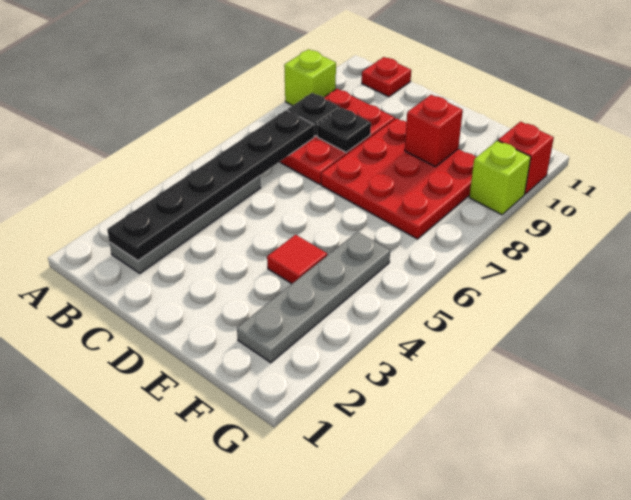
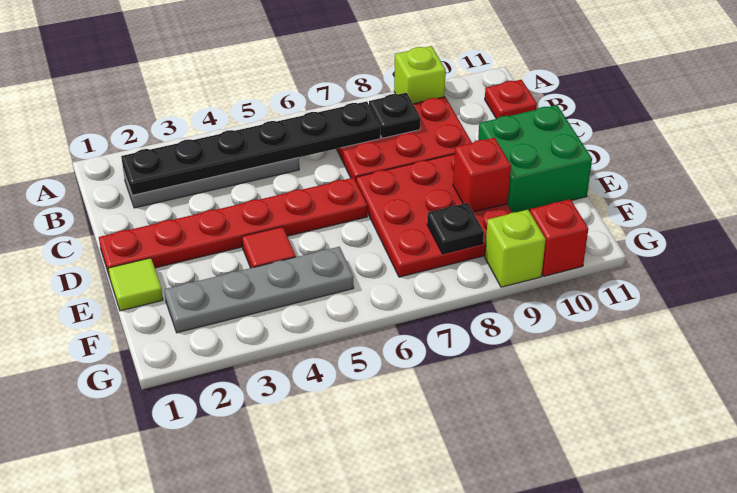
black 1x1 plate [317,108,371,152] -> black 1x1 plate moved to [427,203,484,254]
none -> red 1x6 plate [99,178,367,277]
none -> green 2x2 brick [478,105,592,213]
none -> lime 1x1 tile [108,258,163,311]

